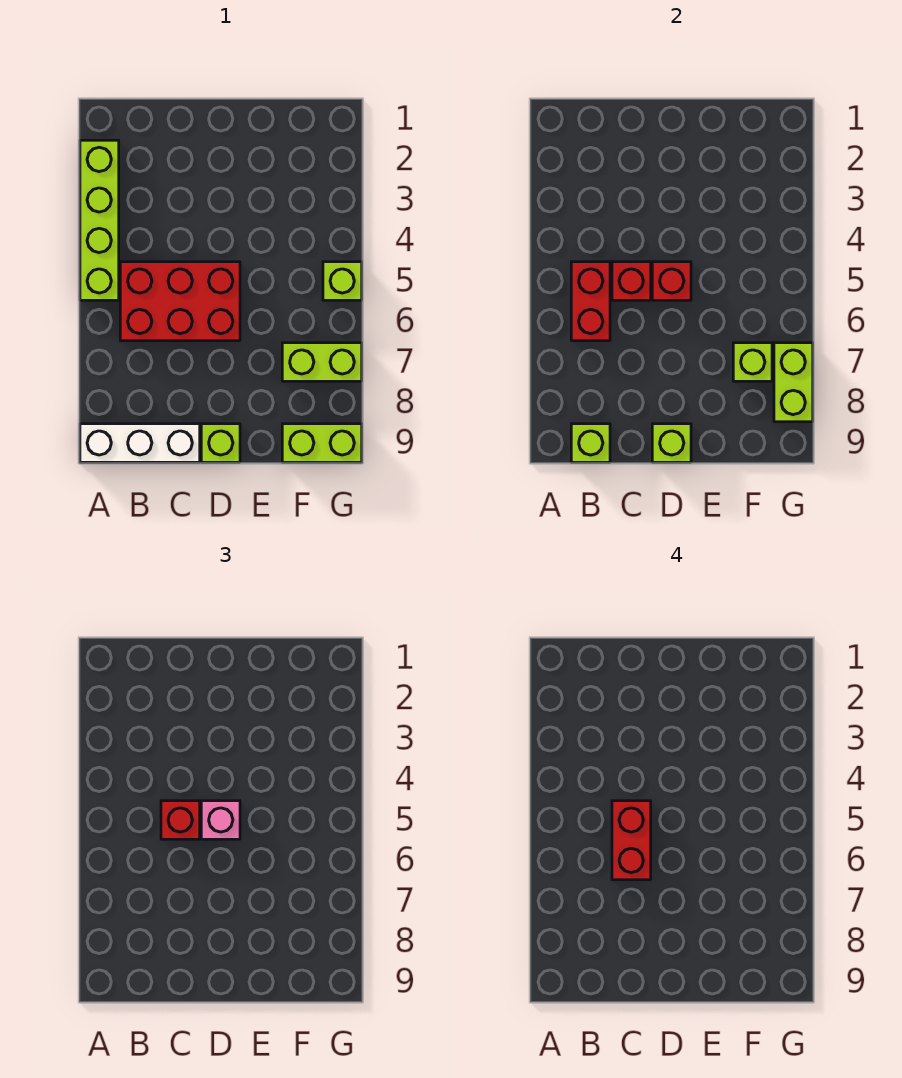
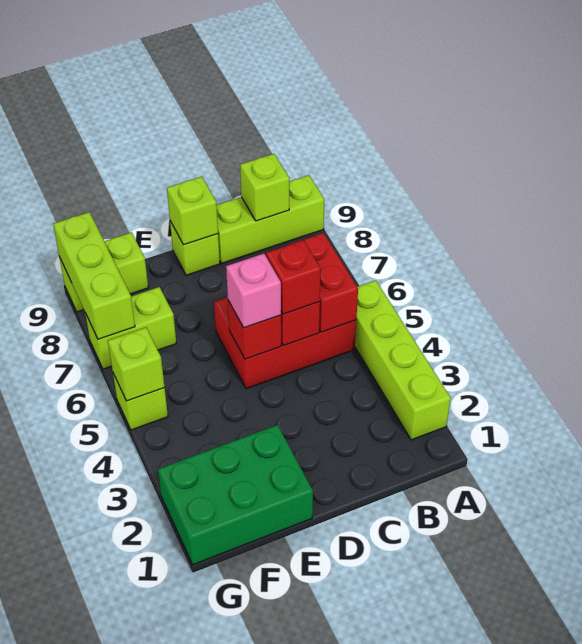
white 1x3 brick [80,424,200,462] -> lime 1x3 brick [216,175,324,263]
red 1x2 brick [612,801,651,880] -> none
none -> green 2x3 brick [158,425,313,565]
lime 1x1 brick [733,343,772,381] -> lime 1x1 brick moved to [108,327,165,401]
lime 1x2 brick [774,343,813,422] -> lime 1x3 brick [53,212,135,339]

